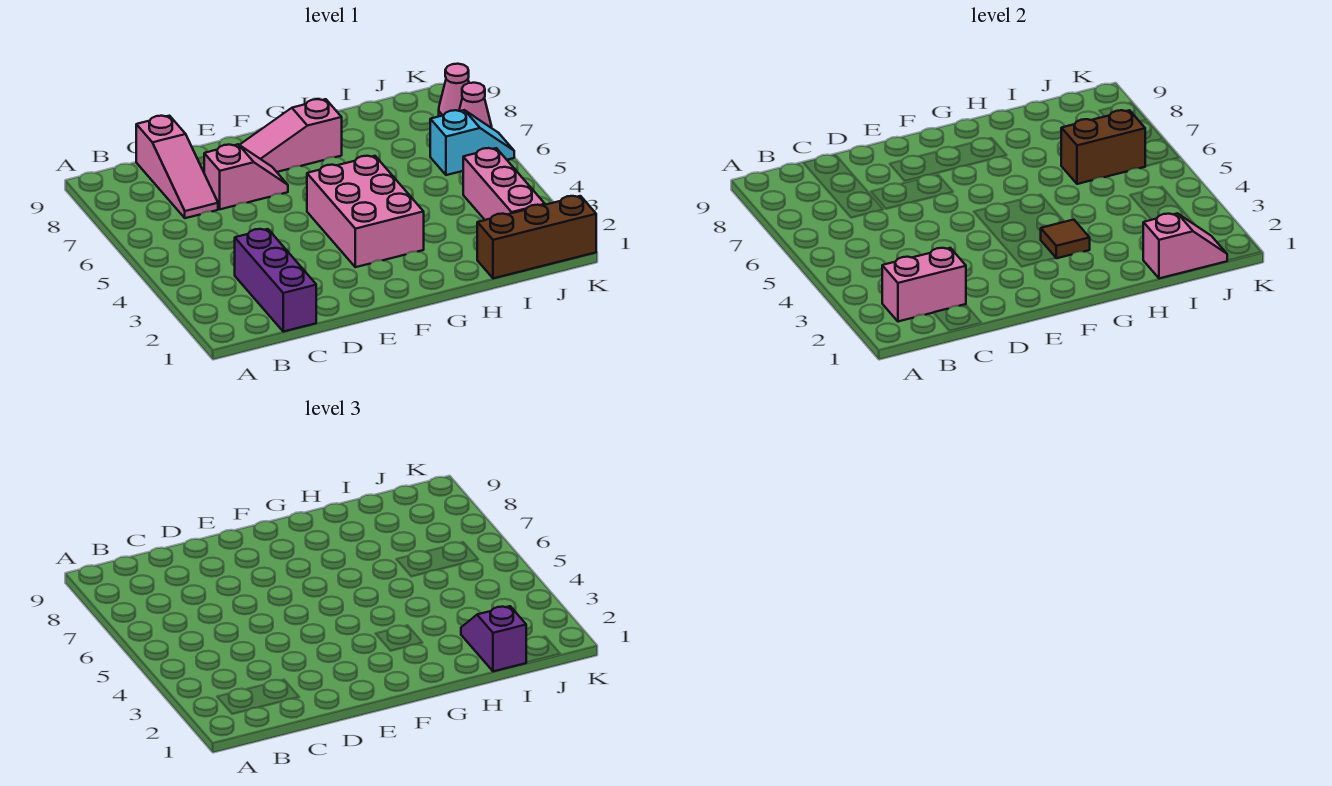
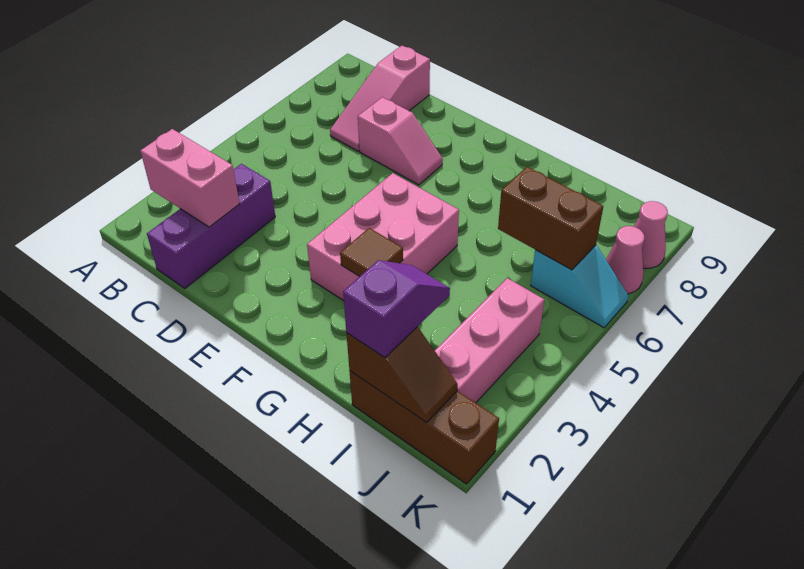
pink 1x3 slope [240,99,342,172] -> none
pink 1x2 slope [1143,213,1227,278] -> brown 1x2 slope [346,327,458,423]

